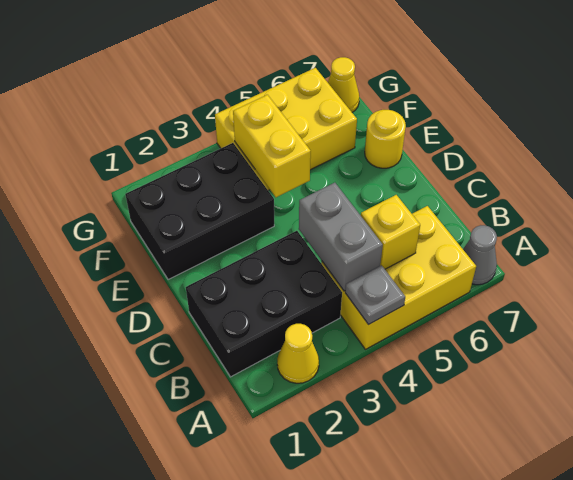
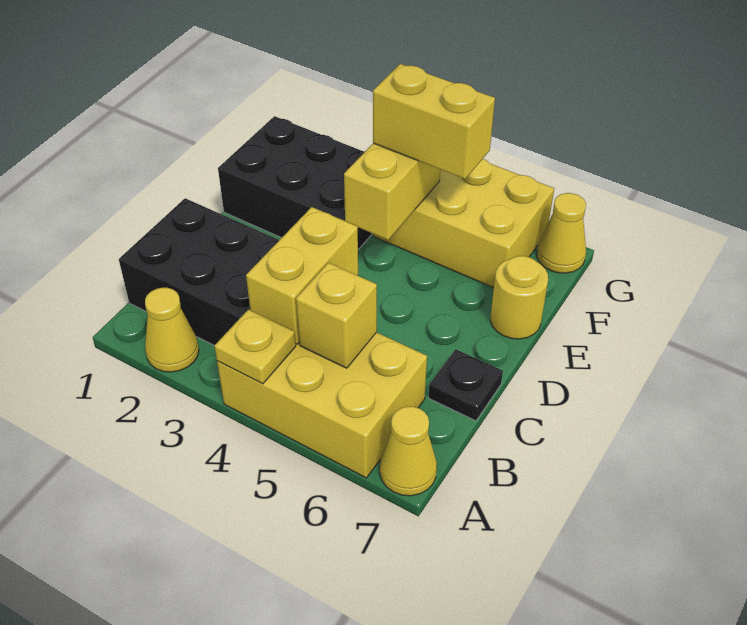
grey 1x1 plate [345,265,405,324] -> yellow 1x1 plate [214,310,296,384]
grey 1x1 cone [463,225,497,285] -> yellow 1x1 cone [380,407,437,496]
grey 1x2 brick [299,183,383,291] -> yellow 1x2 brick [246,207,358,344]
none -> black 1x1 plate [429,349,503,421]
none -> yellow 1x2 brick [373,64,495,179]

